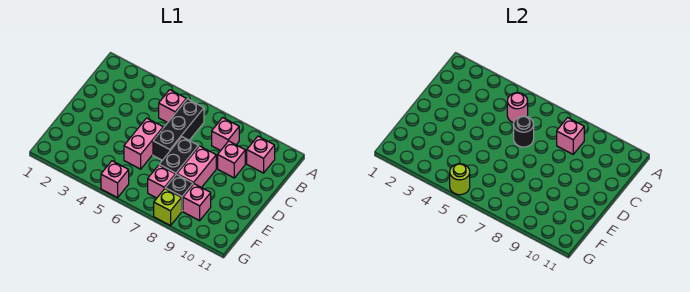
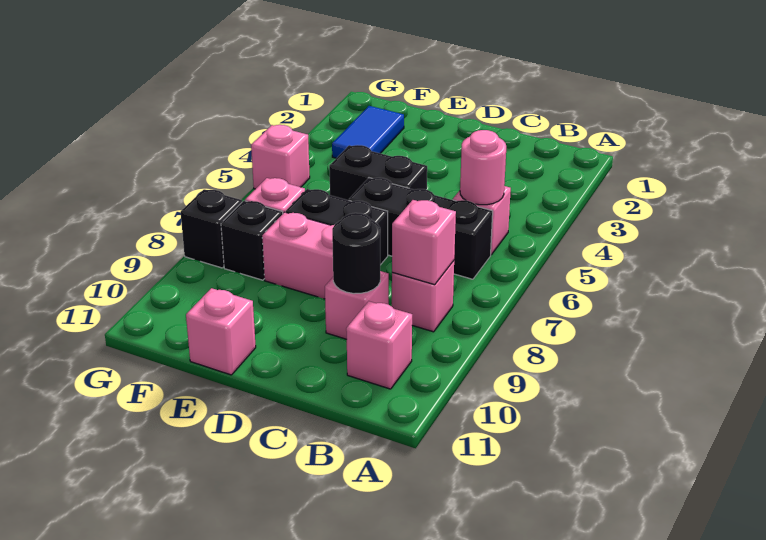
black 1x1 round brick [514,116,534,147] -> black 1x1 round brick moved to [332,213,380,294]
pink 1x2 brick [124,118,163,169] -> black 1x2 brick [329,145,427,200]
none -> blue 1x2 tile [332,106,404,158]
pink 1x1 brick [183,184,211,221] -> pink 1x1 brick moved to [186,288,256,375]
lime 1x1 round brick [450,164,470,195] -> none
lime 1x1 brick [154,189,182,226] -> black 1x1 brick [181,189,242,268]

